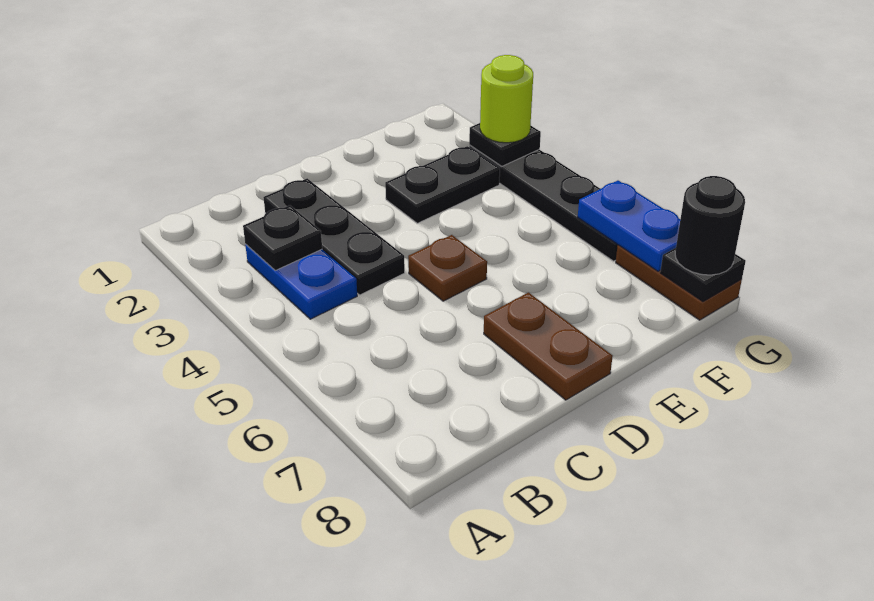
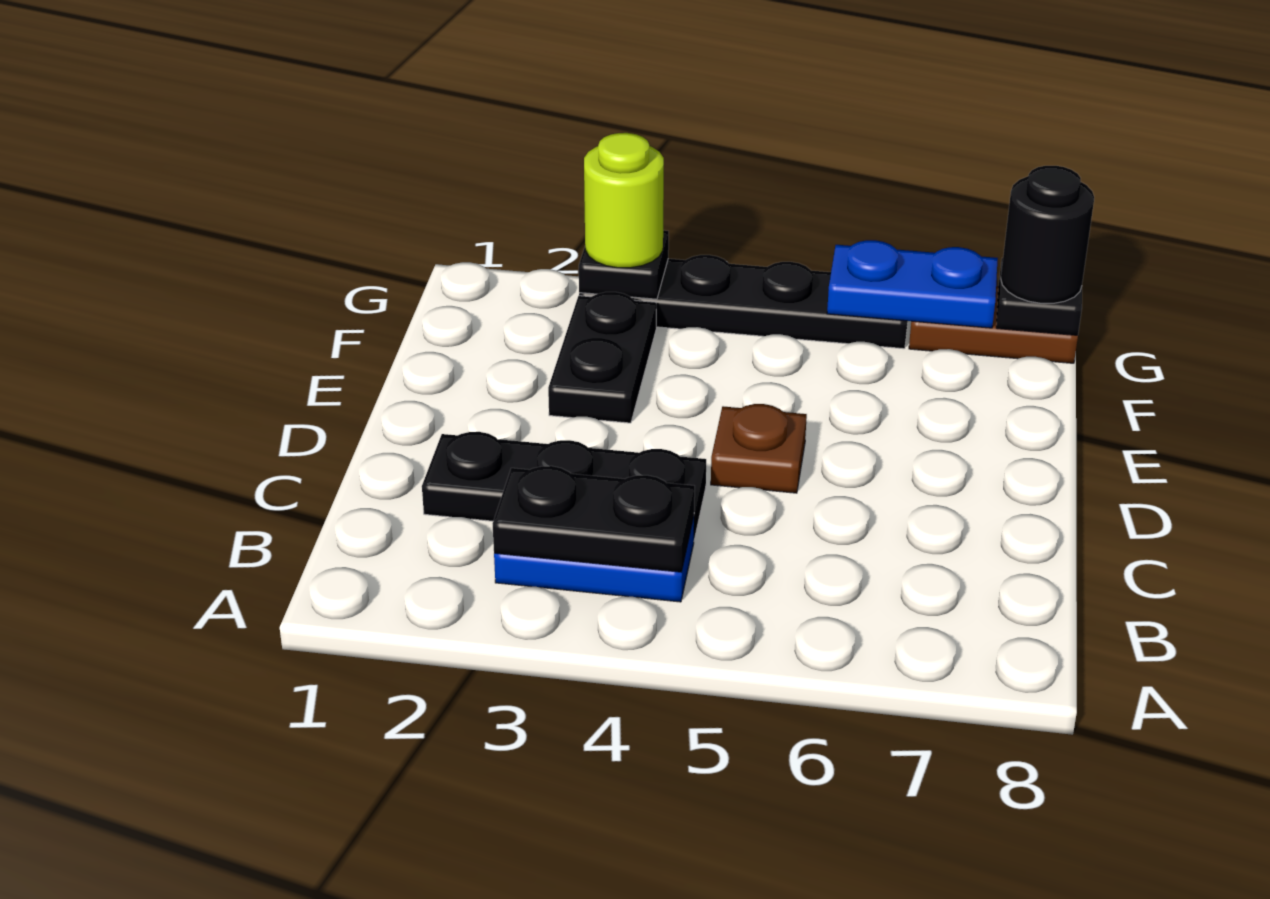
black 1x1 plate [243,205,322,270] -> black 1x2 plate [493,466,695,572]
brown 1x2 plate [484,292,613,400] -> none

